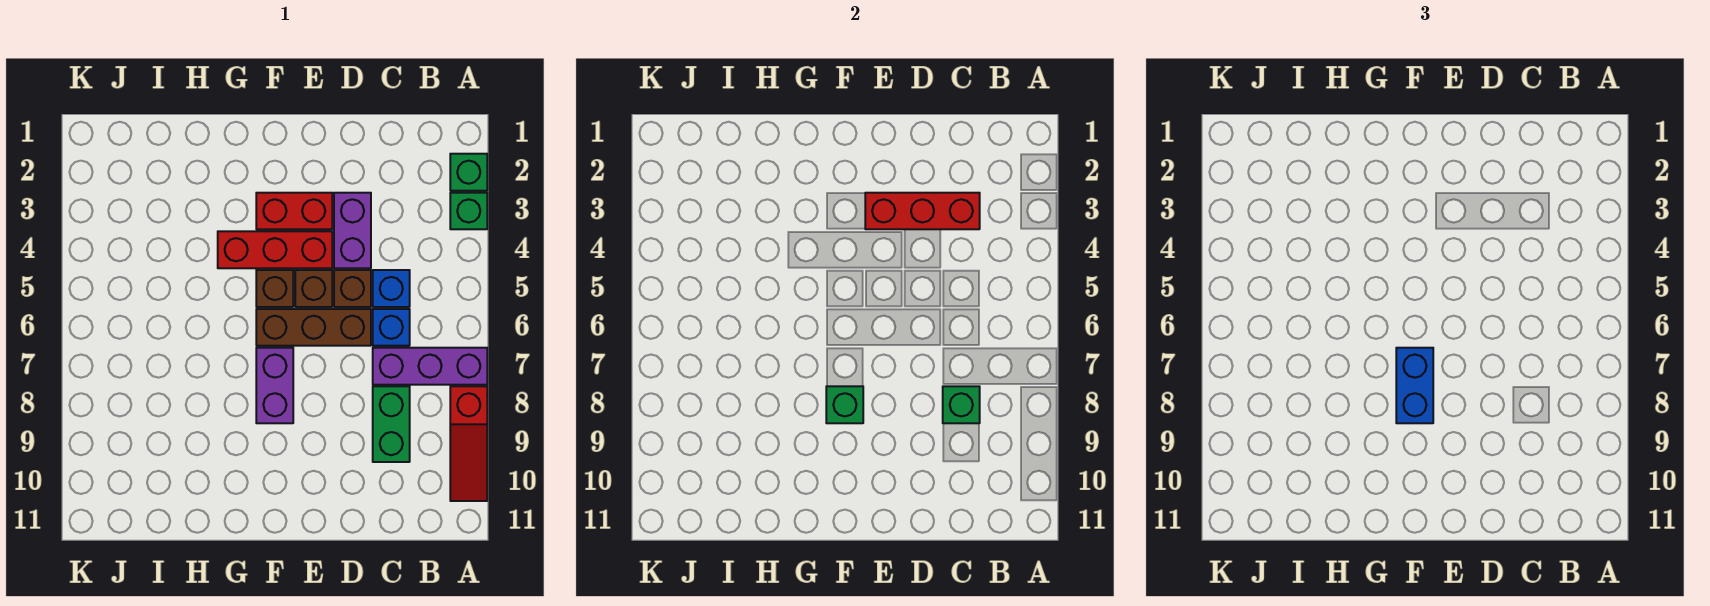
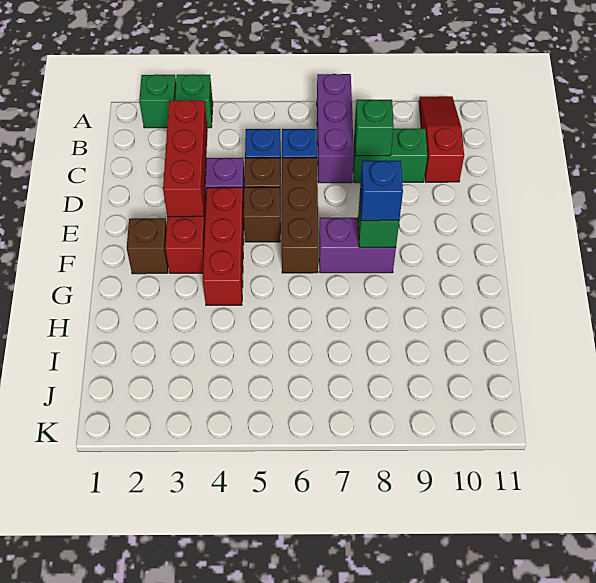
red 1x3 slope [450,386,487,501] -> red 1x3 slope turned to [419,96,464,182]
brown 1x1 brick [256,270,293,307] -> brown 1x1 brick moved to [127,218,168,274]
blue 1x2 brick [1396,348,1433,423] -> blue 1x1 brick [360,161,403,221]

